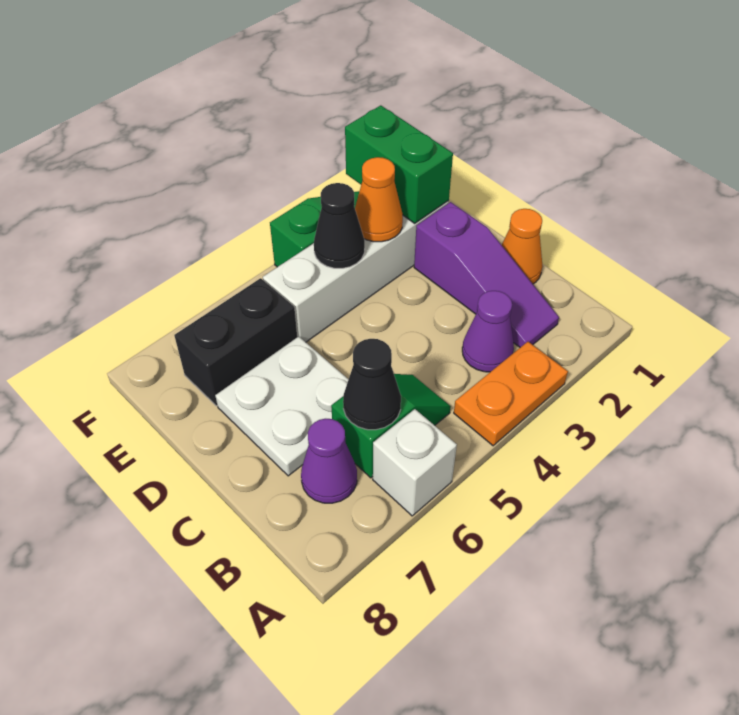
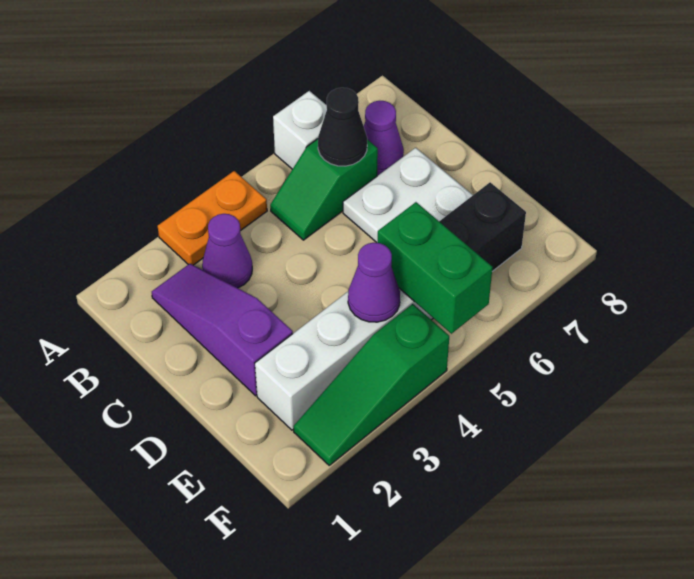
orange 1x1 cone [502,209,542,284] -> none
green 1x2 brick [345,105,453,223] -> green 1x2 brick moved to [378,202,493,334]
orange 1x1 cone [355,157,403,242] -> none
black 1x1 cone [314,183,365,268] -> purple 1x1 cone [348,243,400,322]

